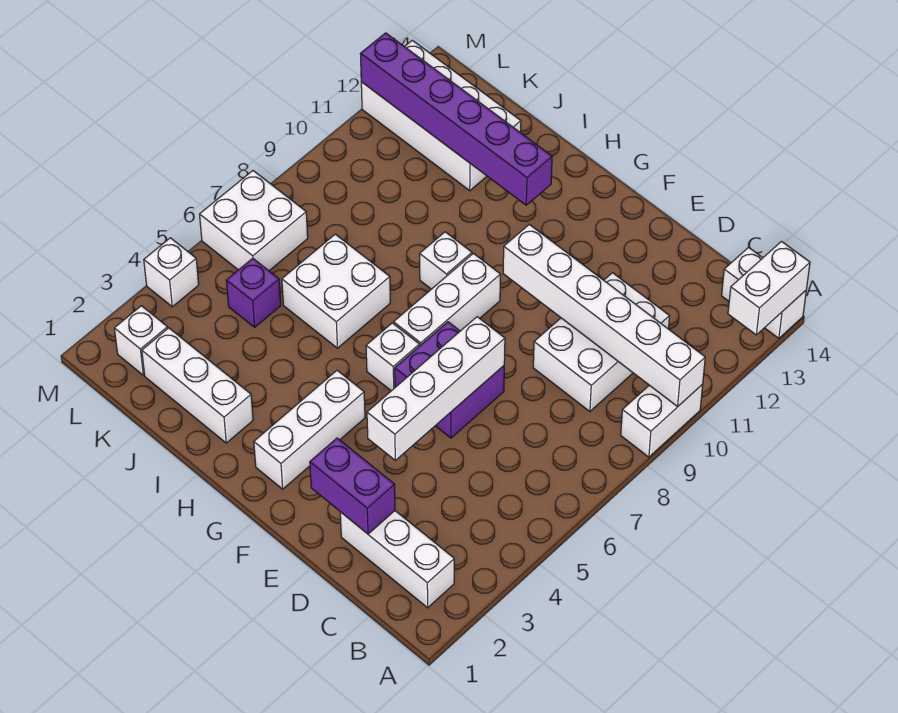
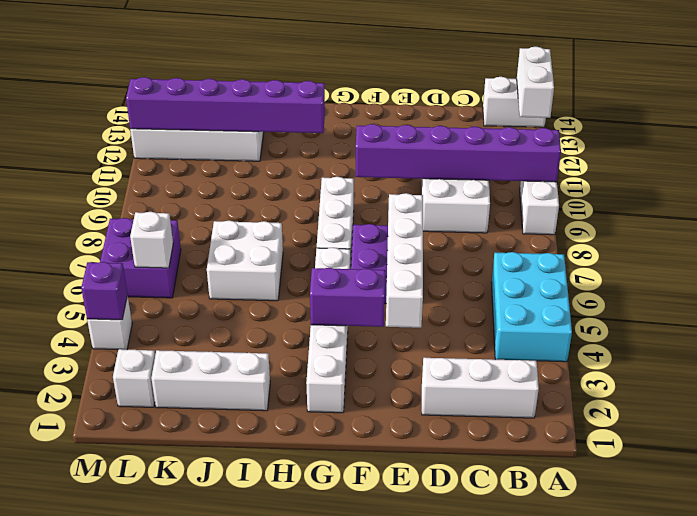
none -> cyan 2x3 brick [491,252,572,362]
white 1x6 brick [503,224,705,406] -> purple 1x6 brick [355,124,561,182]
purple 1x2 brick [310,438,395,534] -> purple 1x2 brick moved to [310,268,385,327]
white 1x1 brick [420,232,472,289] -> white 1x1 brick moved to [130,212,173,268]
purple 1x1 brick [226,258,281,327] -> purple 1x1 brick moved to [81,262,128,320]
white 2x2 brick [200,171,308,271] -> purple 2x2 brick [100,218,181,298]

